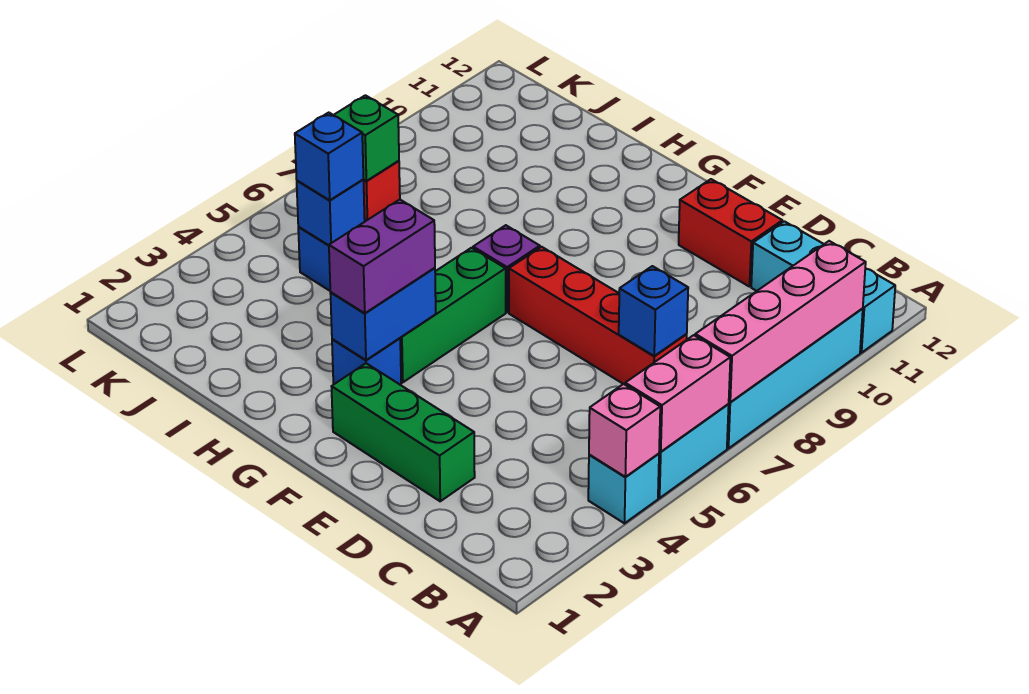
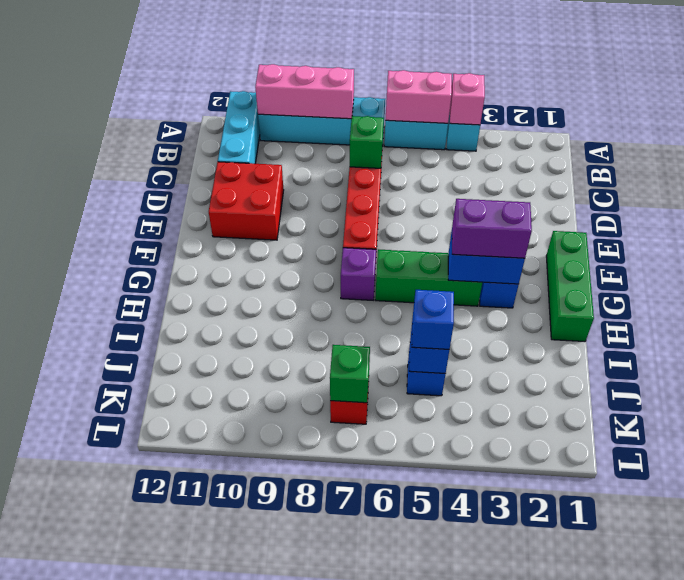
pink 1x4 brick [695,241,866,402] -> pink 1x3 brick [255,64,354,119]
blue 1x1 brick [619,266,688,356] -> green 1x1 brick [350,116,384,168]
green 1x3 brick [331,363,475,501] -> green 1x3 brick moved to [546,231,594,342]
red 1x2 brick [679,179,782,287] -> red 2x2 brick [209,162,284,240]

